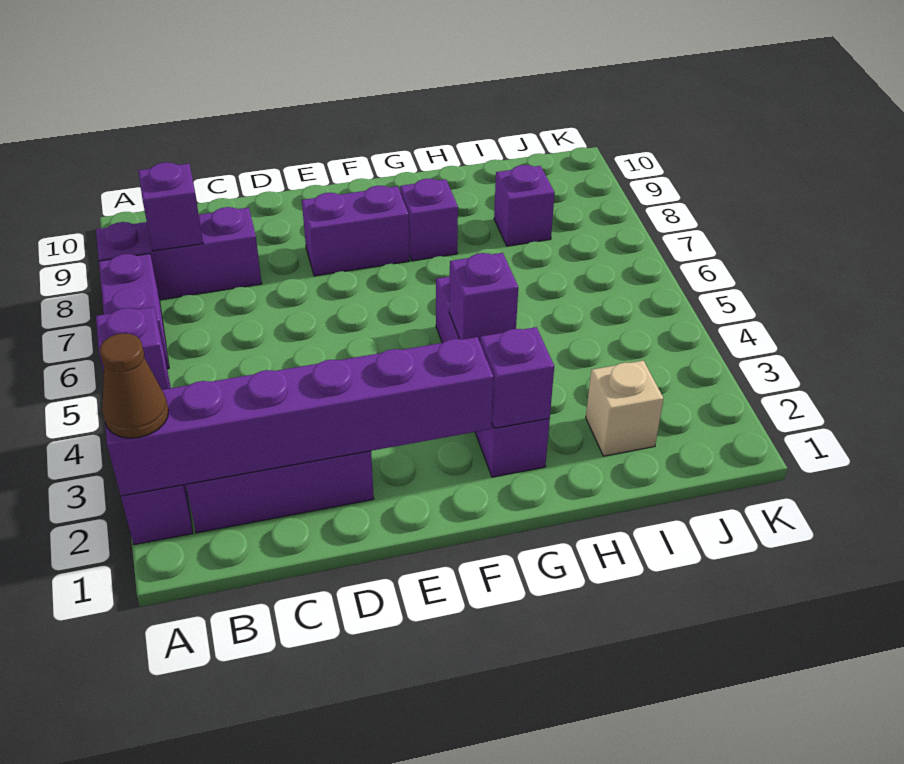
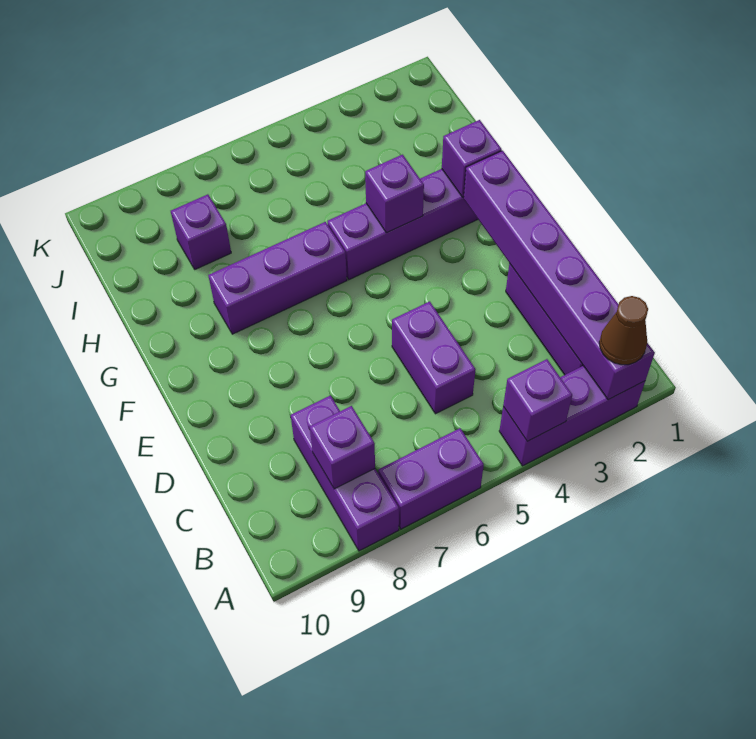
purple 1x2 brick [302,186,409,276] -> purple 1x2 brick moved to [392,301,475,414]
purple 1x1 brick [400,179,458,261] -> purple 1x3 brick [208,222,347,334]
tan 1x1 brick [586,361,664,456] -> none

